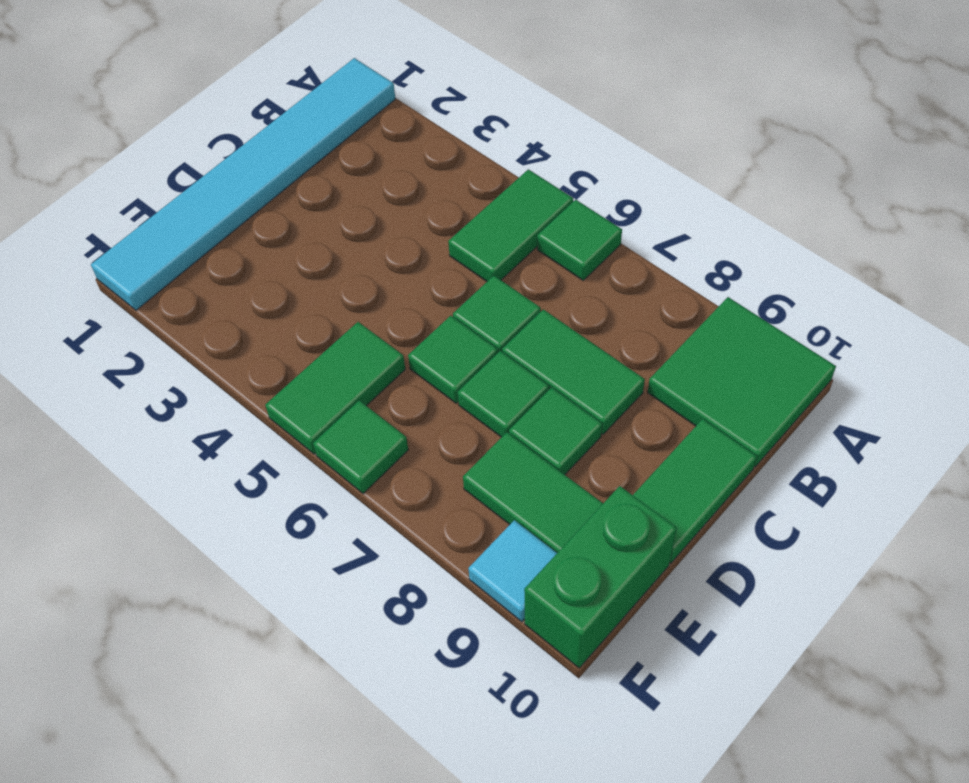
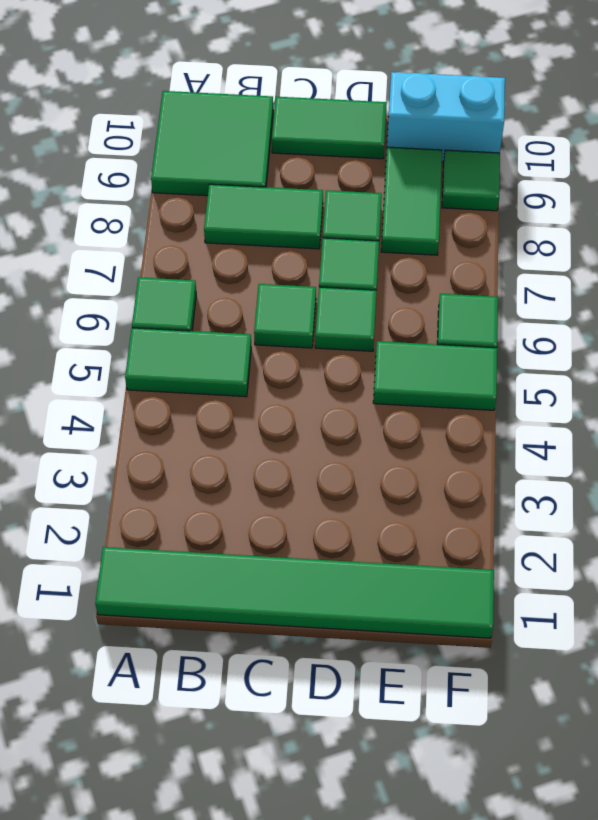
cyan 1x6 tile [91,58,395,310] -> green 1x6 tile [95,547,494,638]
green 1x2 tile [502,309,645,435] -> green 1x2 tile turned to [204,184,323,249]
green 1x2 brick [524,486,677,668] -> cyan 1x2 brick [387,72,505,162]
cyan 1x1 tile [468,520,557,622] -> green 1x1 tile [442,150,500,211]

